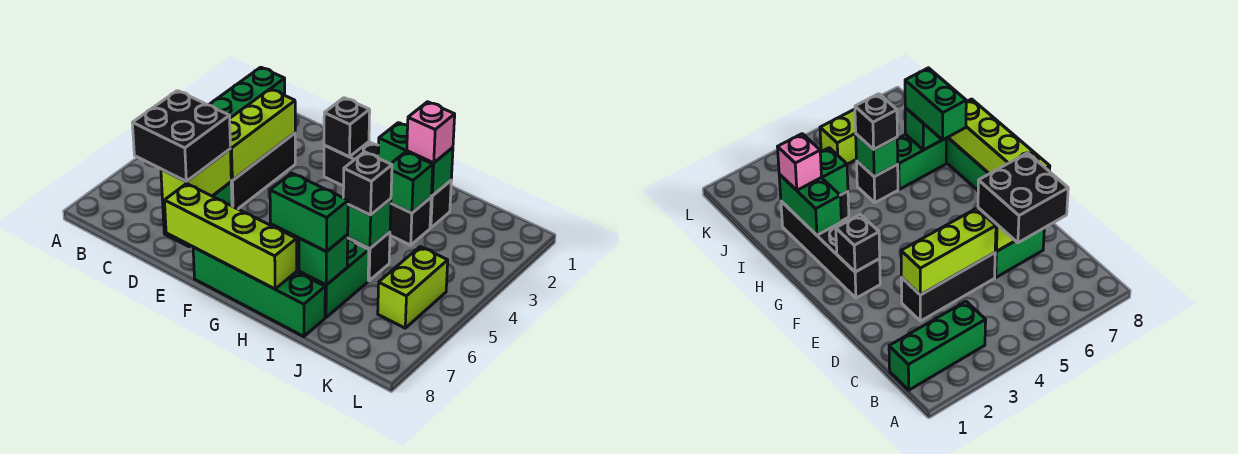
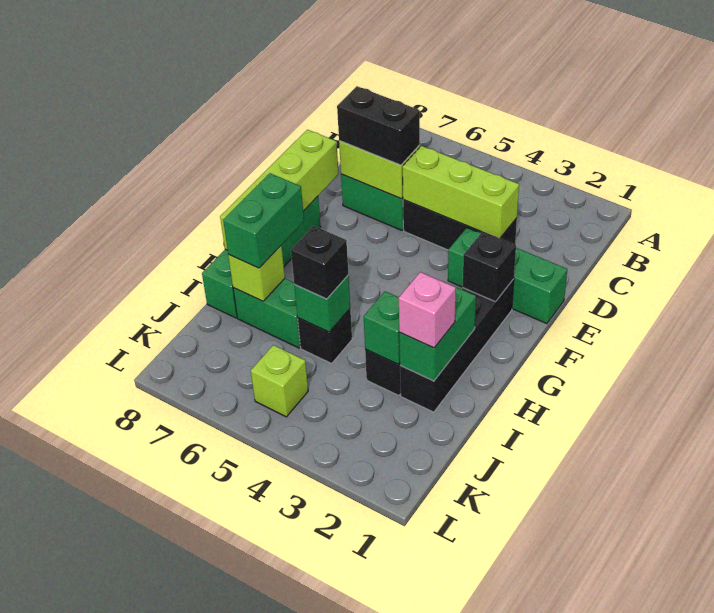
green 1x3 brick [209,67,285,118] -> green 1x3 brick moved to [448,228,567,324]
black 2x2 brick [132,91,230,181] -> black 1x2 brick [337,86,420,165]
green 1x1 brick [299,235,348,285] -> lime 1x1 brick [228,246,285,301]
lime 1x2 brick [378,247,448,328] -> lime 1x1 brick [251,345,308,417]

